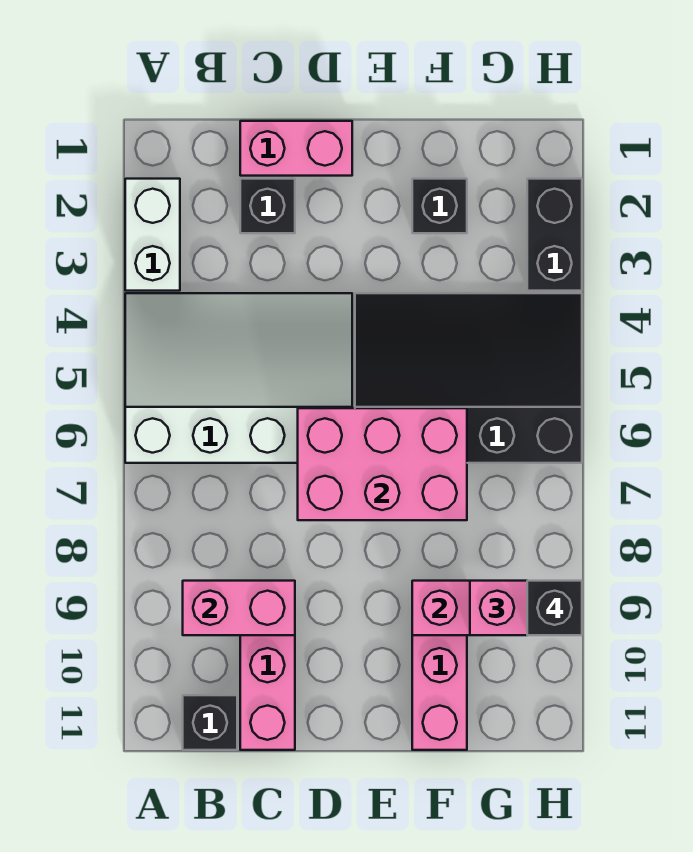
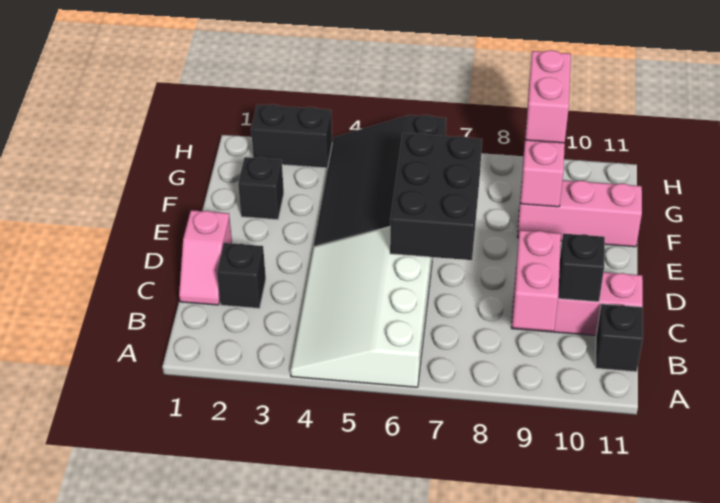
white 1x2 brick [125,179,180,291] -> none
pink 1x2 brick [240,121,352,176] -> pink 1x2 slope [179,210,232,305]
pink 2x3 brick [298,408,467,520] -> black 2x3 brick [390,133,482,260]
black 1x1 brick [527,581,582,635] -> black 1x1 brick moved to [558,234,605,302]

